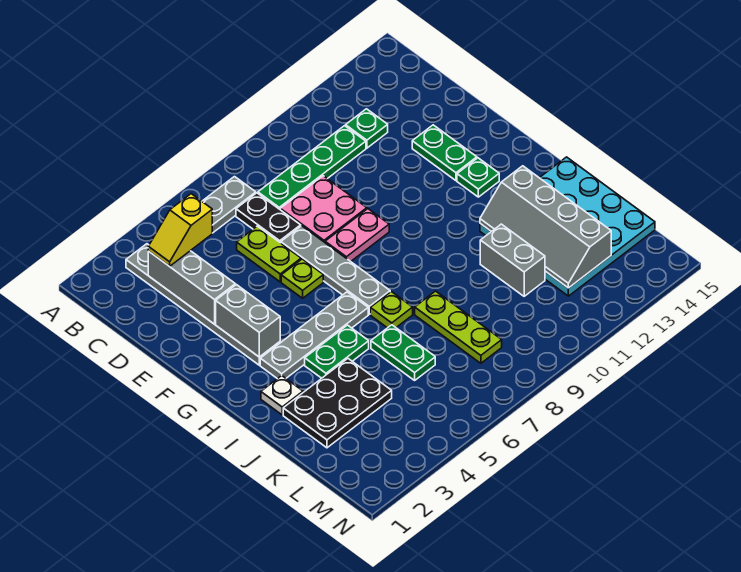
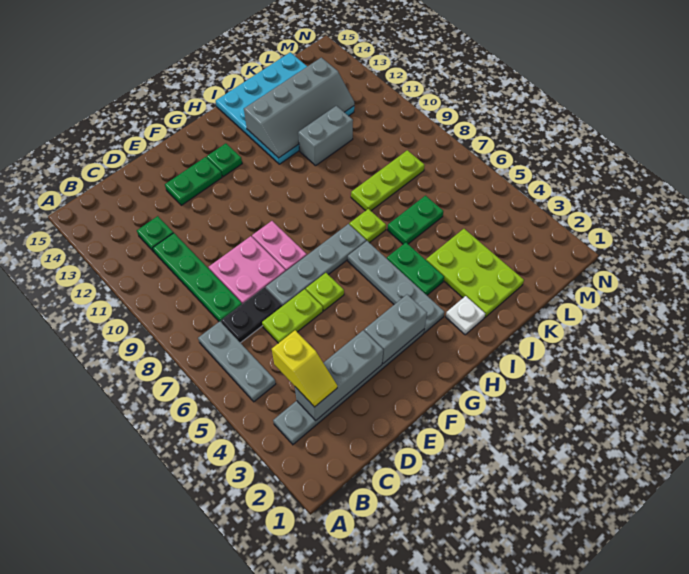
black 2x3 plate [283,359,392,448] -> lime 2x3 plate [426,229,524,318]

